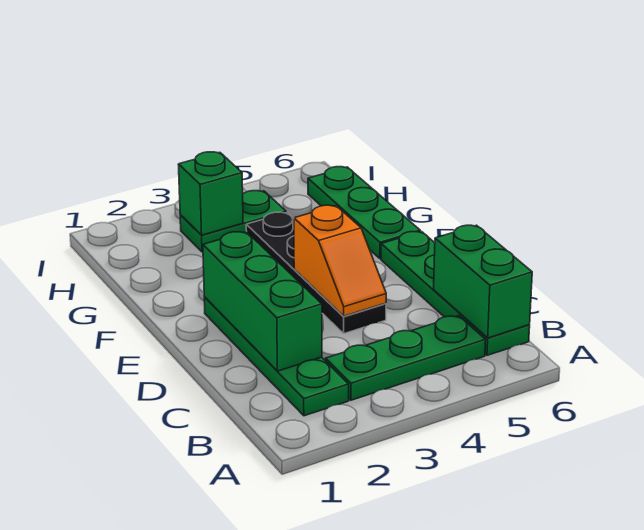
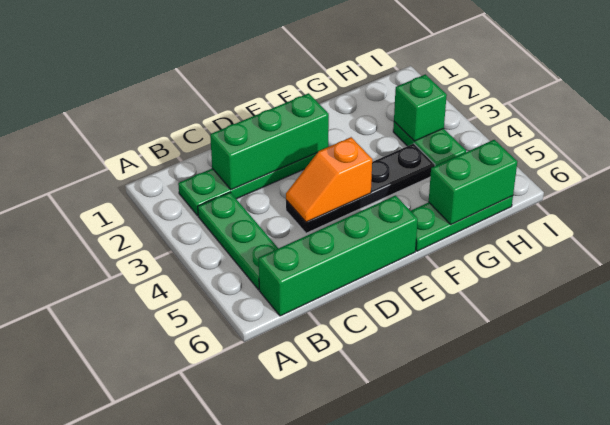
green 1x4 plate [381,232,530,355] -> green 1x4 brick [258,195,418,316]
green 1x2 brick [434,225,532,338] -> green 1x2 brick moved to [429,140,517,225]

